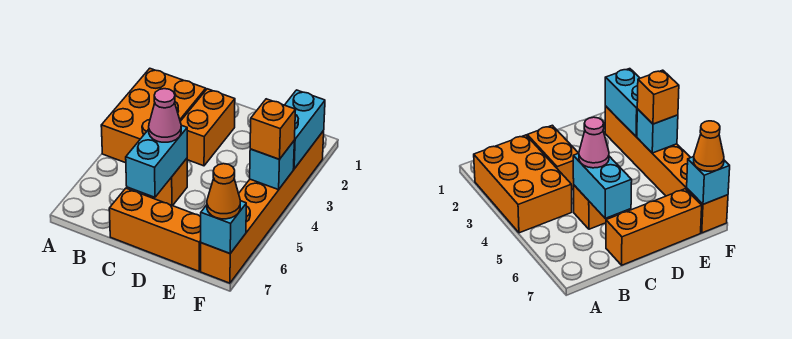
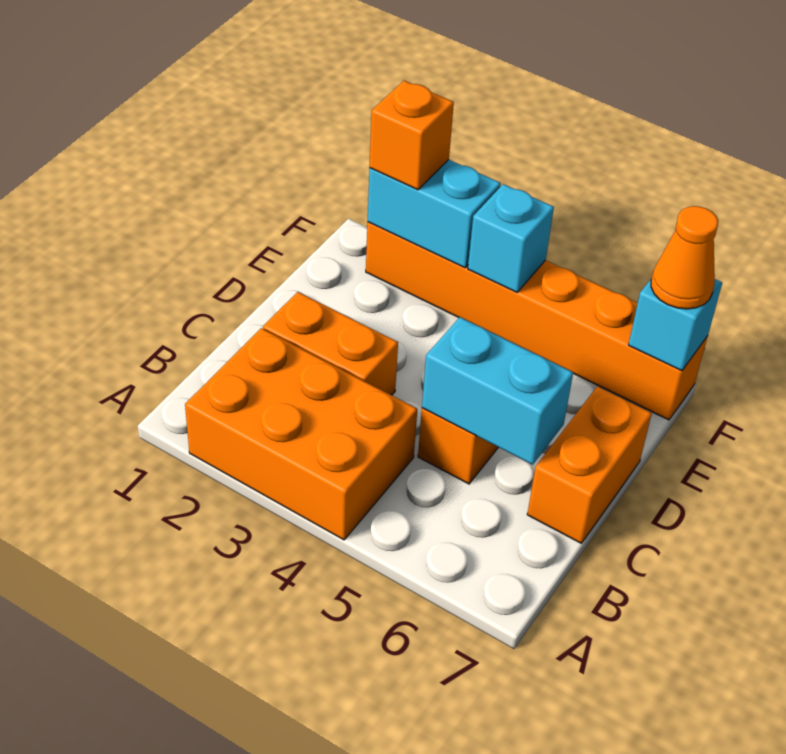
pink 1x1 cone [149,89,181,142] -> none
orange 1x3 brick [109,188,201,271] -> orange 1x2 brick [527,386,652,543]
orange 1x1 brick [250,99,296,159] -> orange 1x1 brick moved to [370,81,454,190]

